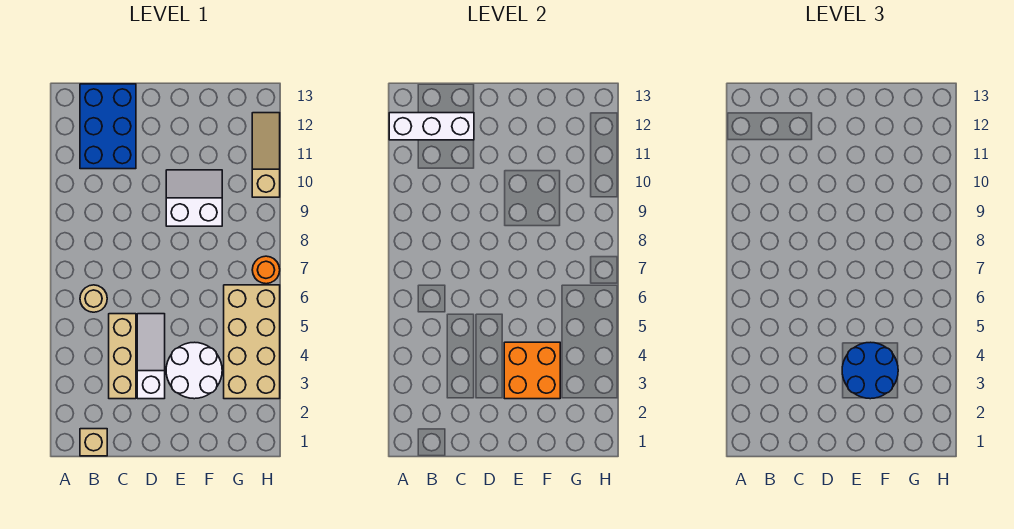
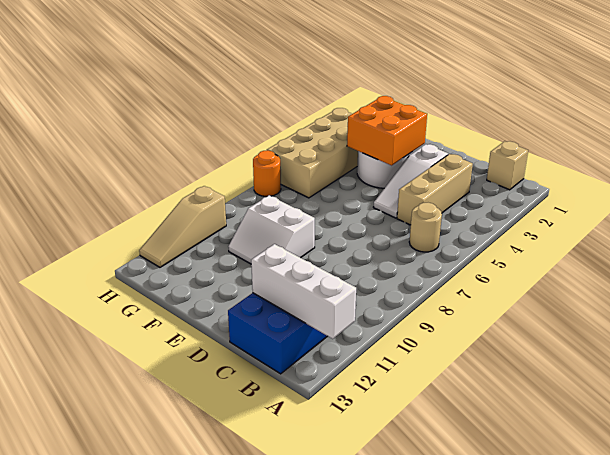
blue 2x2 round brick [842,342,898,399] -> none

